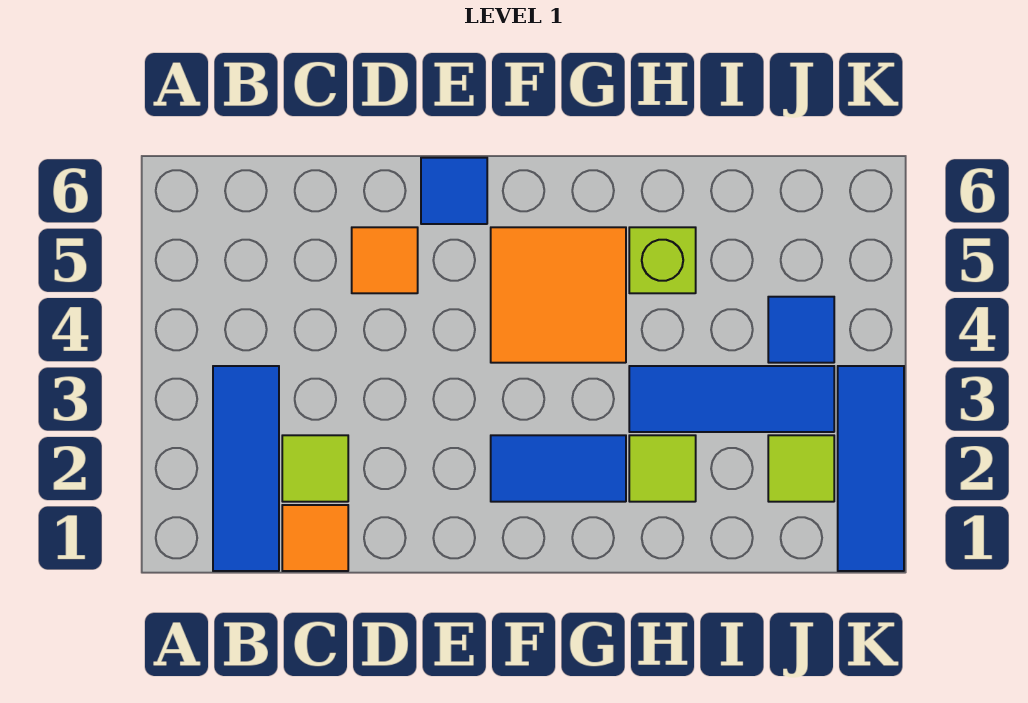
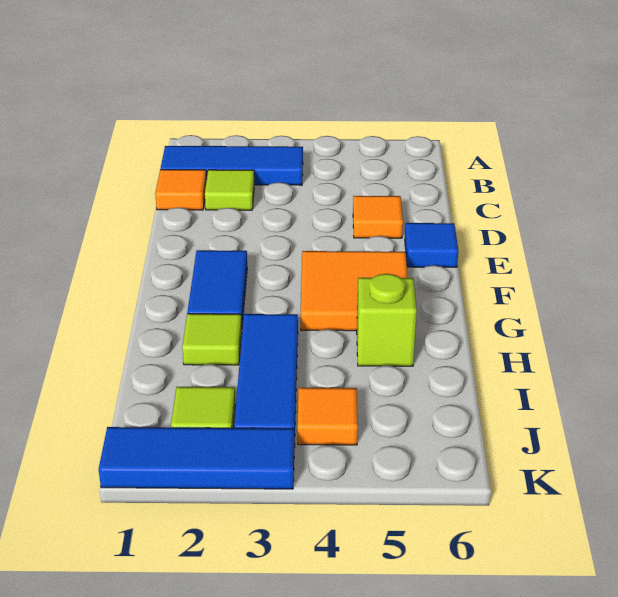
blue 1x1 tile [768,297,834,363] -> orange 1x1 tile [297,388,358,445]

